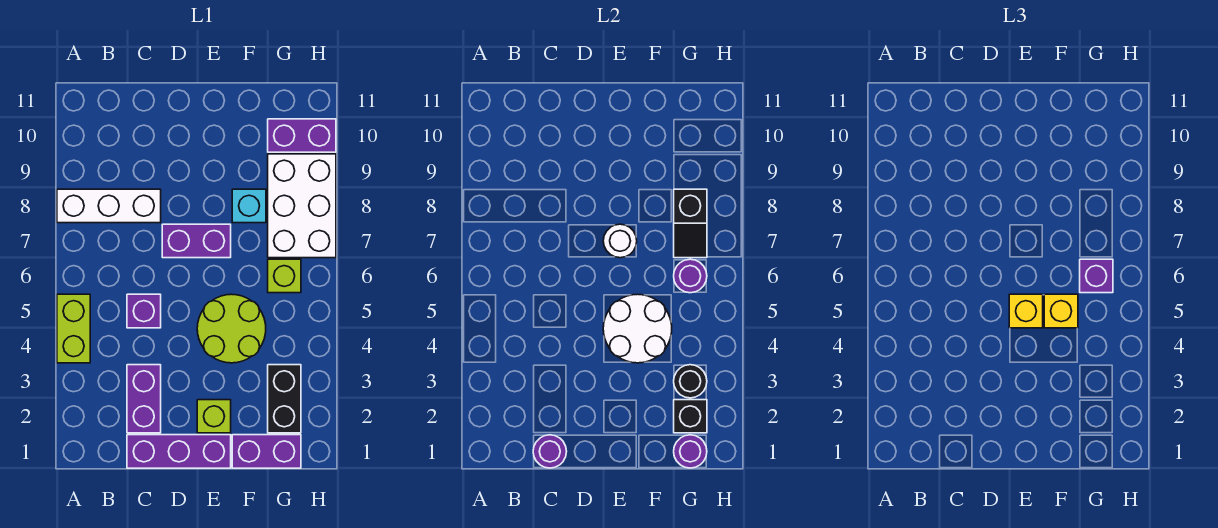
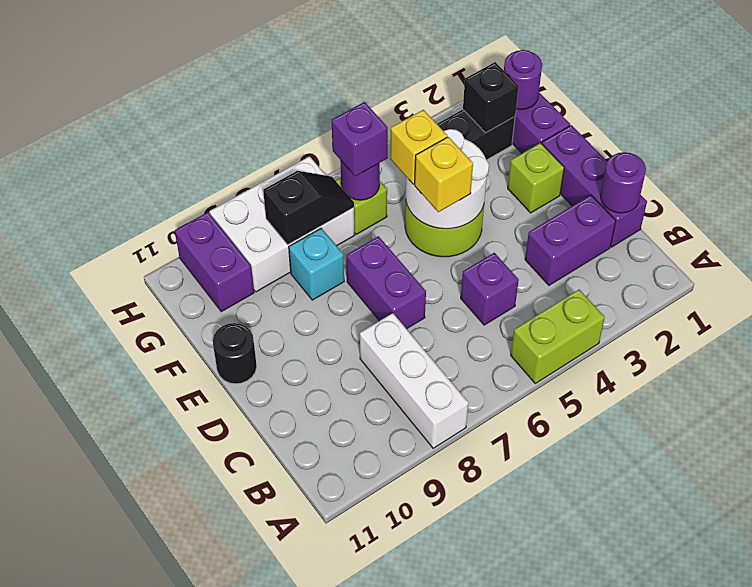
white 1x1 round brick [603,224,637,258] -> none
black 1x1 round brick [674,365,707,398] -> black 1x1 round brick moved to [213,323,257,384]

